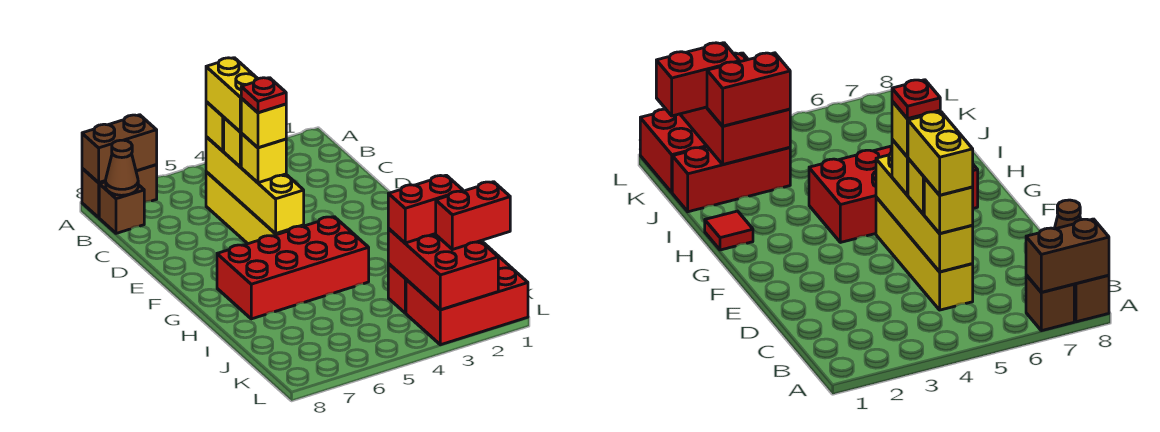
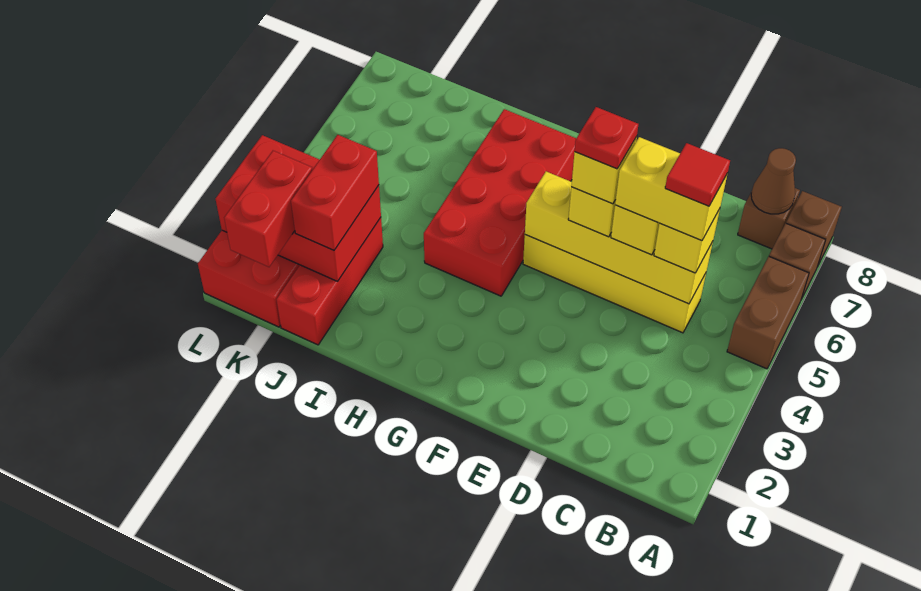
brown 1x2 brick [82,115,157,183] -> brown 1x2 brick moved to [727,257,809,369]
red 1x1 tile [705,211,753,250] -> red 1x1 tile moved to [665,143,730,206]

